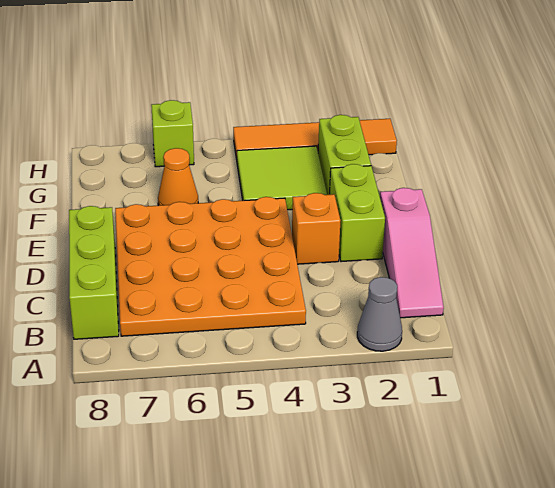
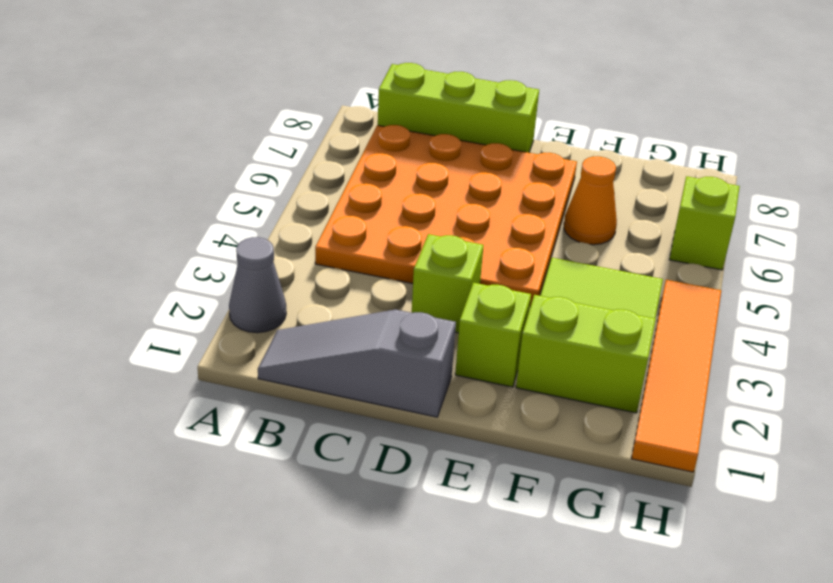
pink 1x3 slope [380,188,444,318] -> grey 1x3 slope [258,310,456,417]
lime 1x2 brick [330,164,385,262] -> lime 1x1 brick [455,283,531,387]
orange 1x1 brick [292,193,340,264] -> lime 1x1 brick [412,234,484,333]

